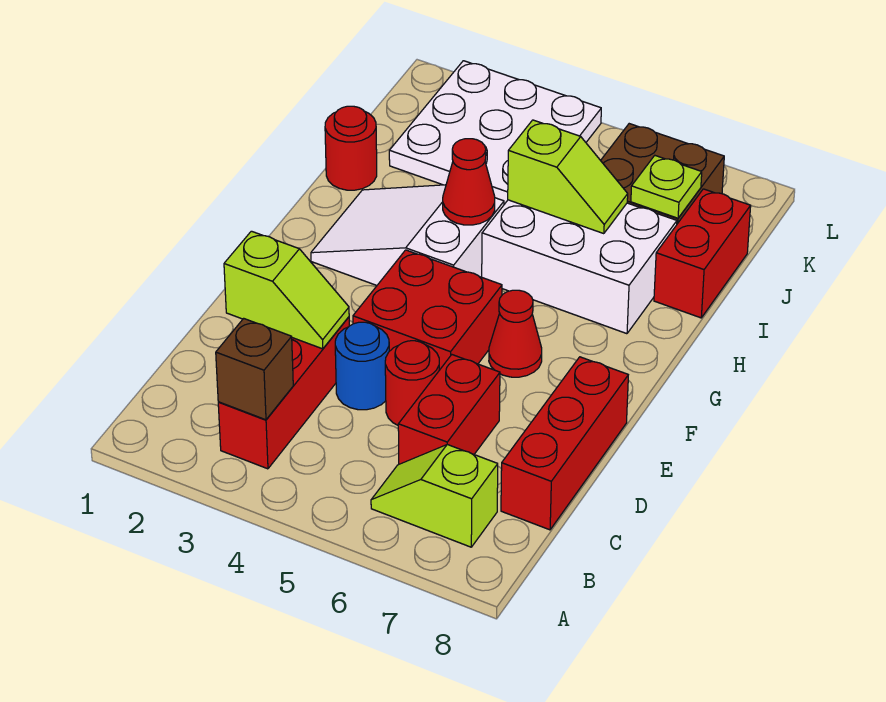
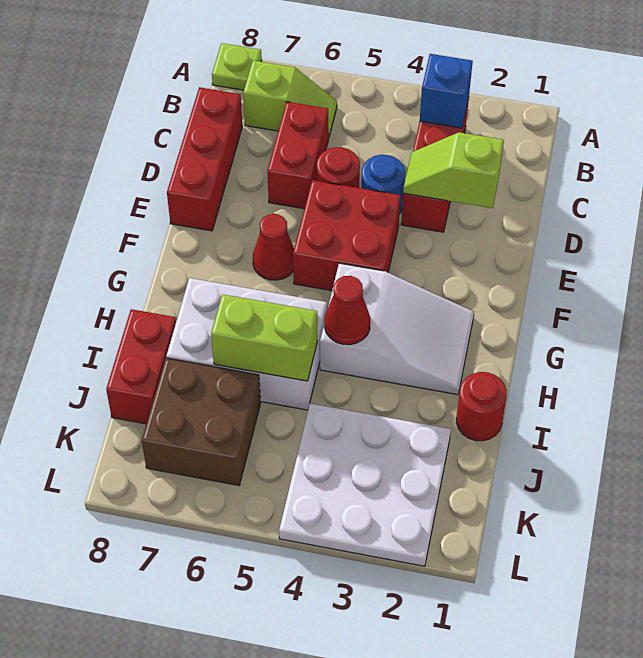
brown 1x1 brick [216,319,293,420] -> blue 1x1 brick [420,54,473,128]
lime 1x2 slope [508,120,628,234] -> lime 1x2 brick [211,294,317,381]
lime 1x1 plate [631,156,702,218] -> lime 1x1 plate moved to [212,43,262,90]

